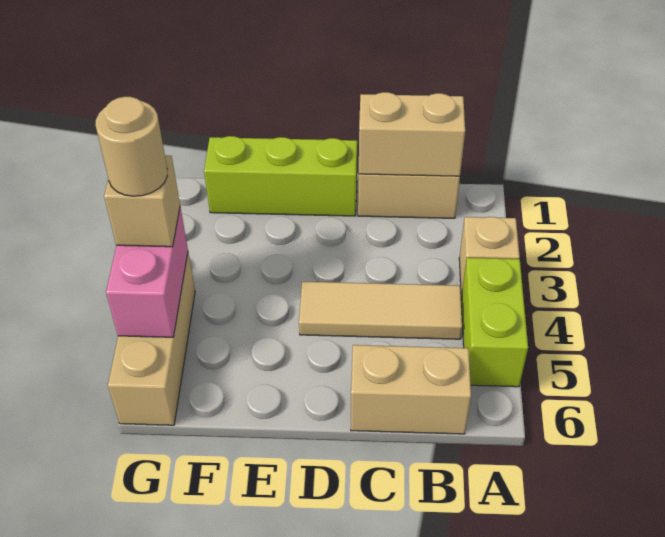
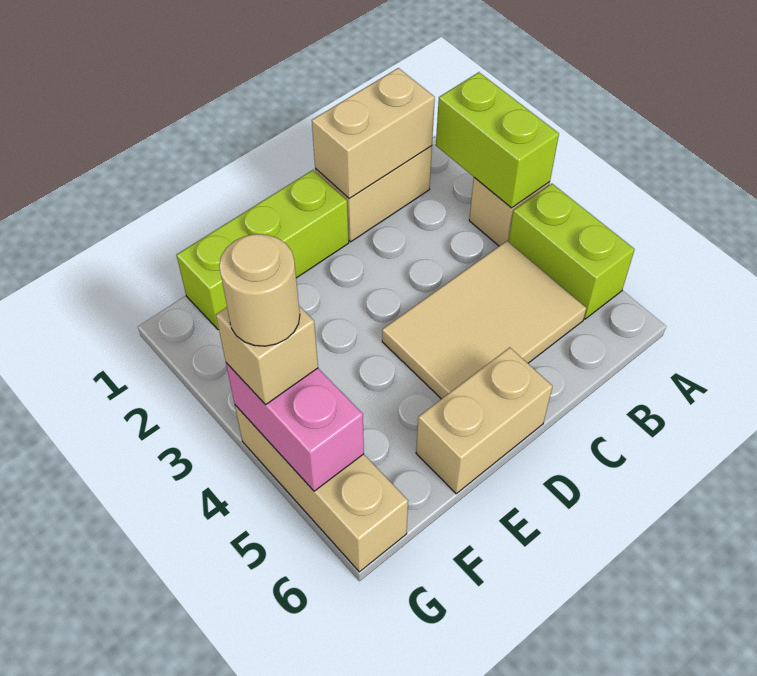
none -> lime 1x2 brick [436,72,559,208]
tan 1x3 tile [299,282,462,339] -> tan 2x3 tile [382,241,586,399]
tan 1x2 brick [351,345,471,434] -> tan 1x2 brick moved to [416,347,553,494]

